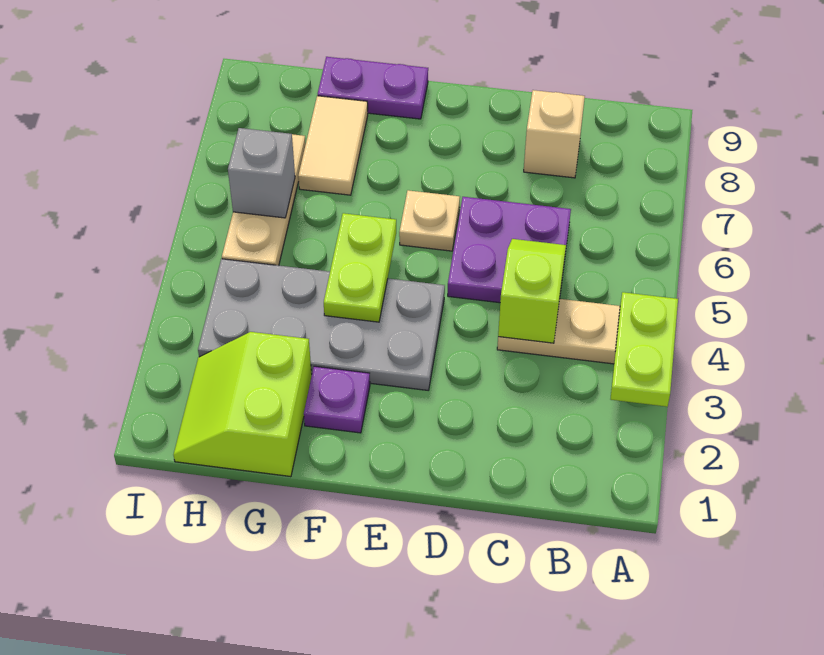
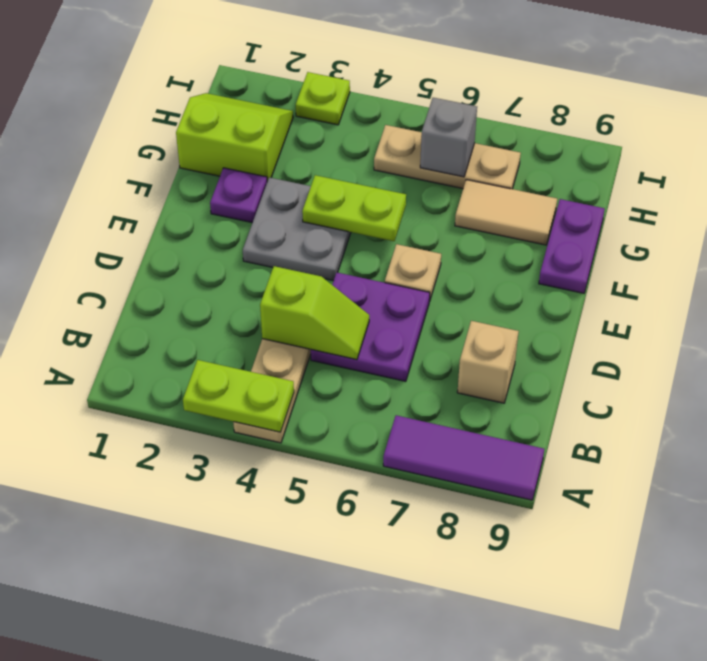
none -> purple 1x3 tile [383,415,544,500]
grey 2x4 plate [198,259,445,390] -> grey 2x2 plate [243,177,351,281]
none -> lime 1x1 plate [296,72,350,125]

